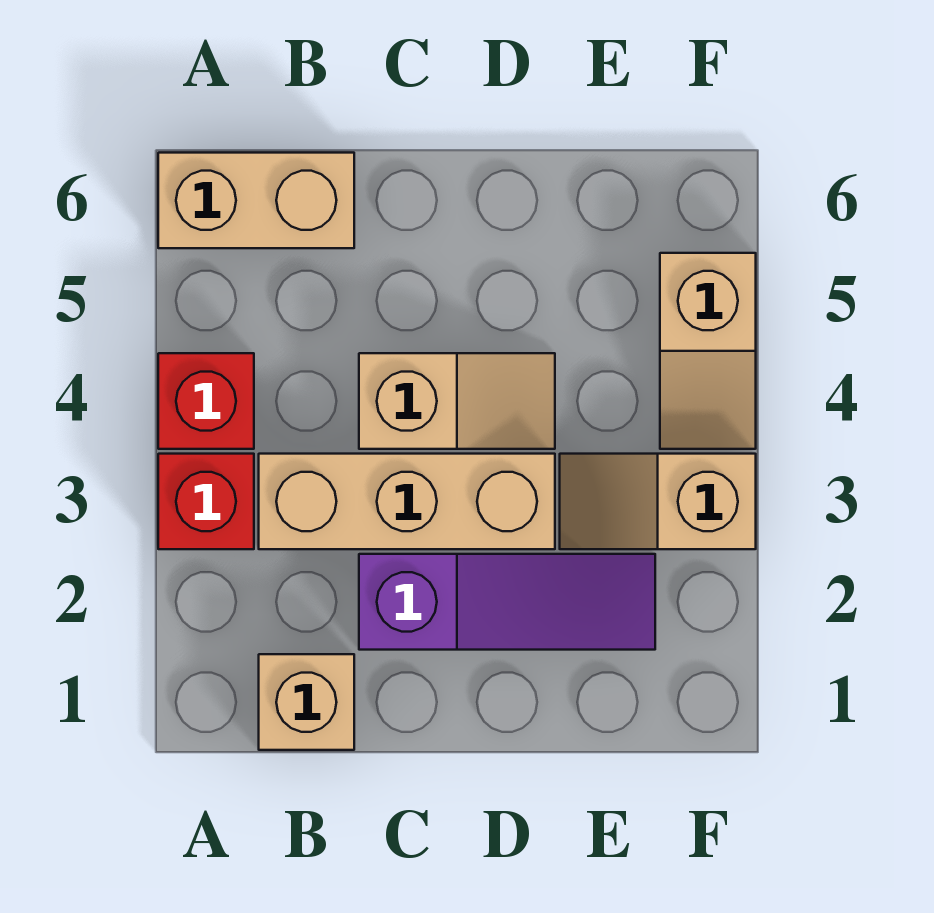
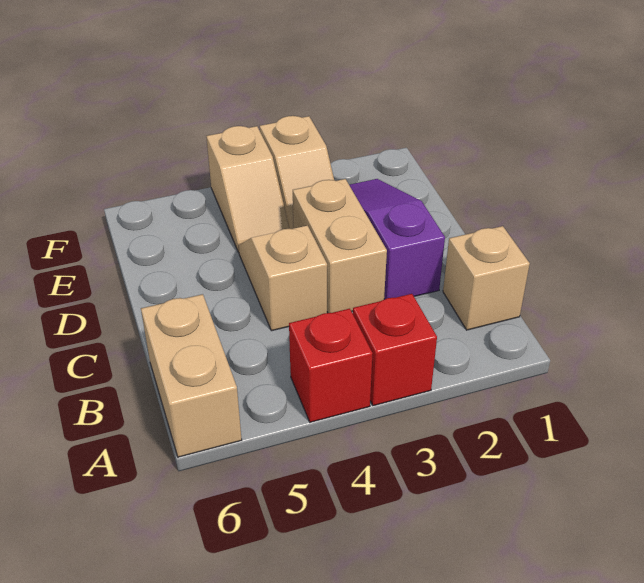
tan 1x3 brick [259,454,555,549] -> tan 1x2 brick [293,179,387,313]
tan 1x2 slope [660,253,756,449] -> tan 1x2 slope turned to [206,126,289,252]

